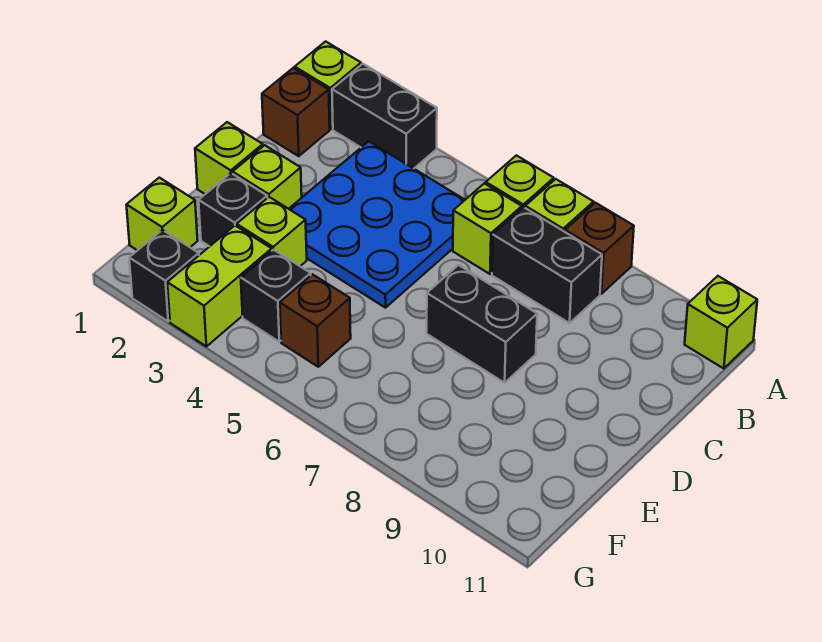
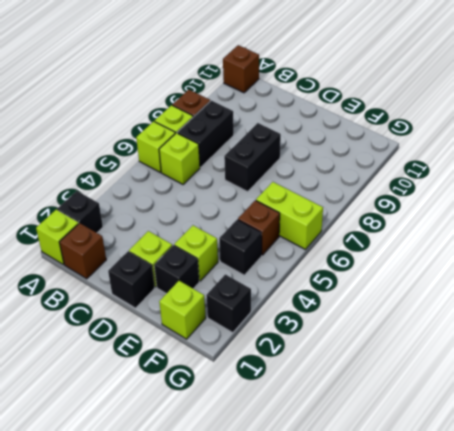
black 1x2 brick [332,64,437,168] -> black 1x1 brick [57,191,103,233]
lime 1x1 brick [685,276,757,369] -> brown 1x1 brick [223,45,259,93]
blue 3x3 plate [289,141,465,308] -> none
lime 1x1 brick [195,122,263,194] -> black 1x1 brick [108,251,155,308]
lime 1x2 brick [167,226,272,346] -> lime 1x2 brick moved to [256,182,323,249]

